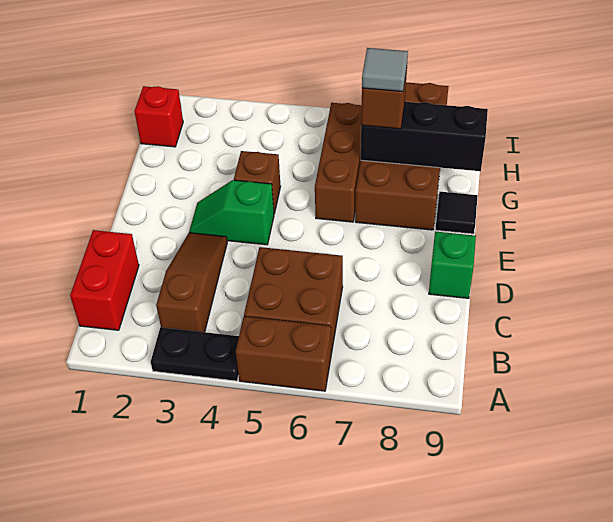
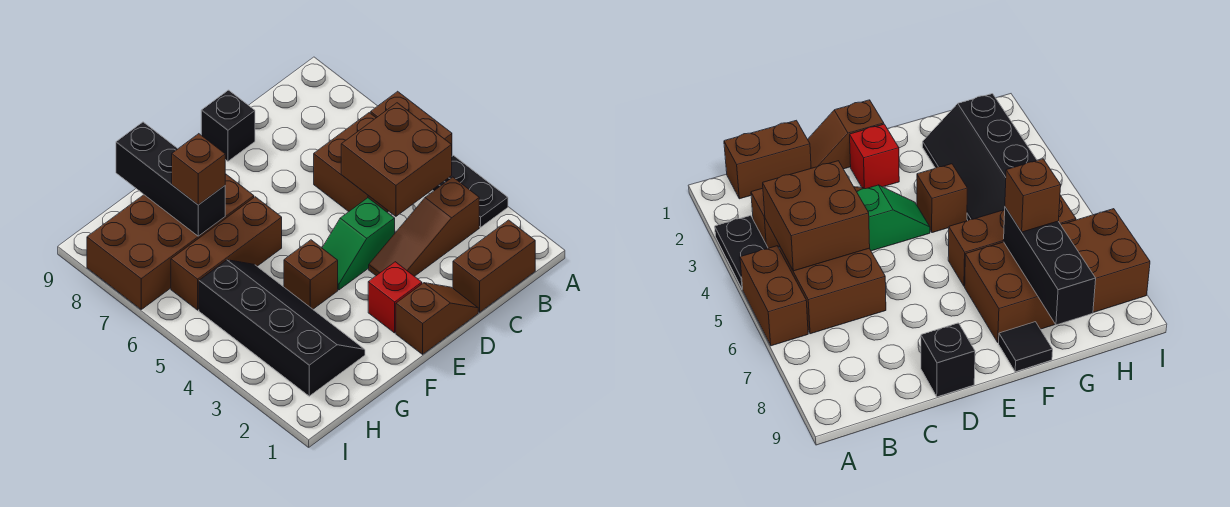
red 1x2 brick [70,230,139,330] -> brown 1x2 brick [453,220,535,312]
none -> brown 2x2 brick [341,103,452,216]
none -> brown 1x2 slope [396,283,478,354]
green 1x1 brick [429,232,476,298] -> black 1x1 brick [201,90,255,161]
green 1x2 slope [189,180,274,245] -> green 1x2 slope turned to [322,198,395,290]
none -> black 2x4 slope [199,260,365,396]
grey 1x1 tile [362,48,408,91] -> none
red 1x1 brick [134,86,183,147] -> red 1x1 brick moved to [368,262,422,333]

